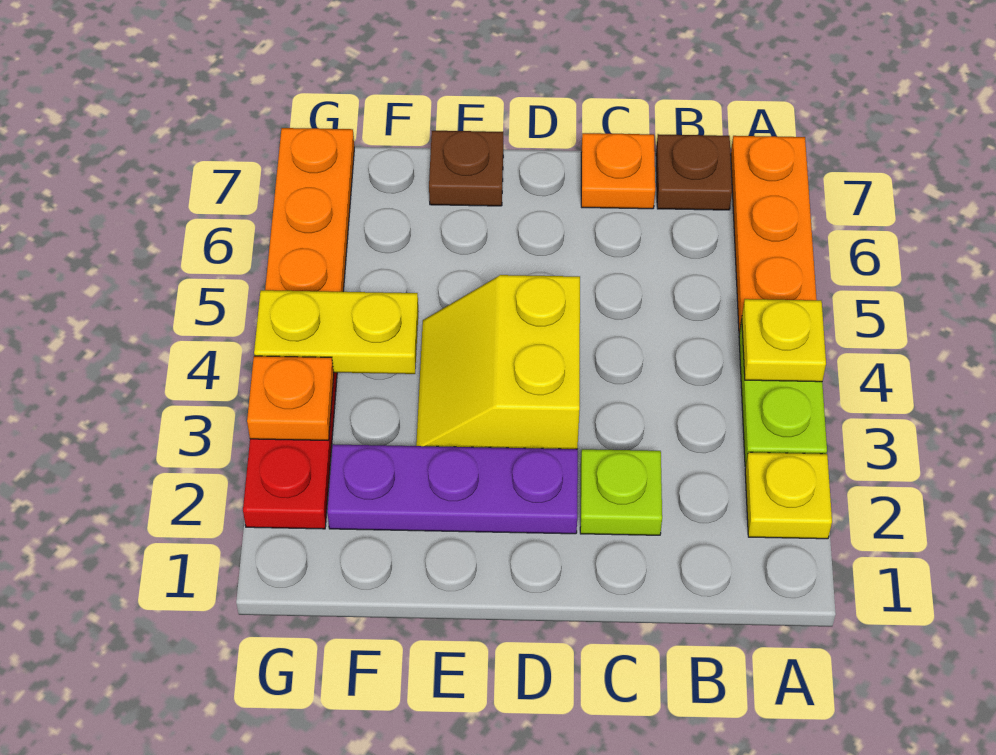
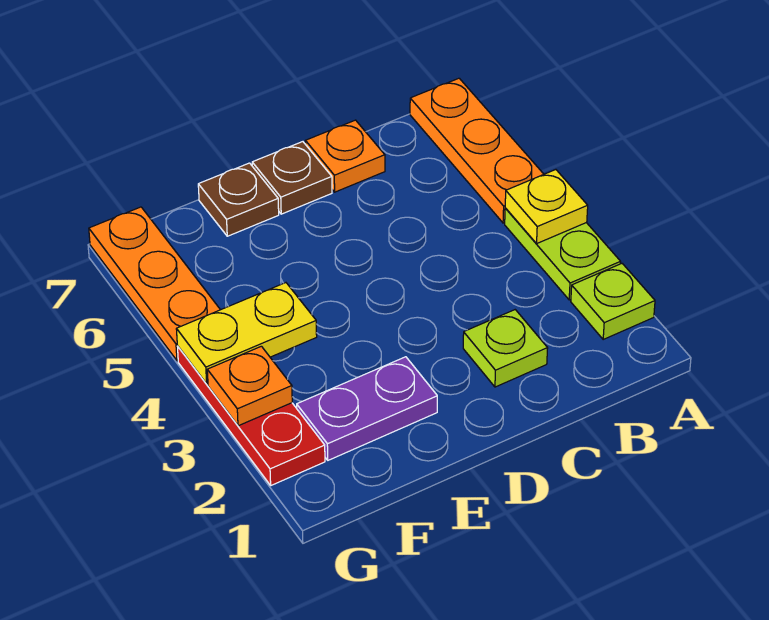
yellow 1x1 plate [745,452,832,539] -> lime 1x1 plate [571,264,655,339]
brown 1x1 plate [656,134,732,210] -> brown 1x1 plate moved to [252,142,332,214]
purple 1x3 plate [327,444,578,534] -> purple 1x2 plate [297,357,437,460]
yellow 2x2 slope [416,275,580,449] -> none

